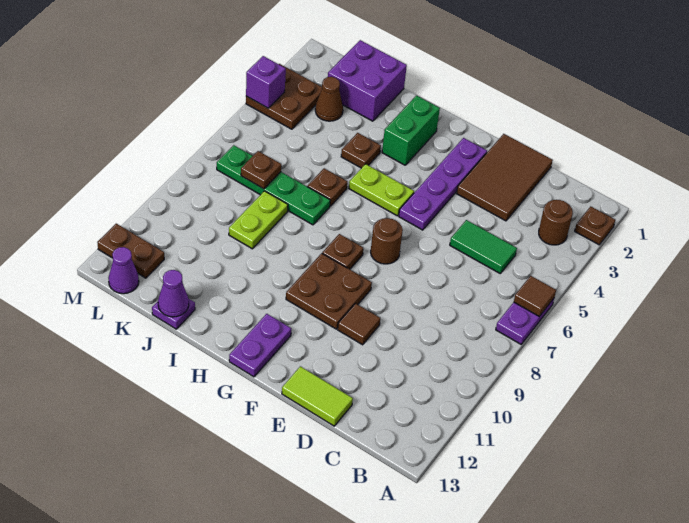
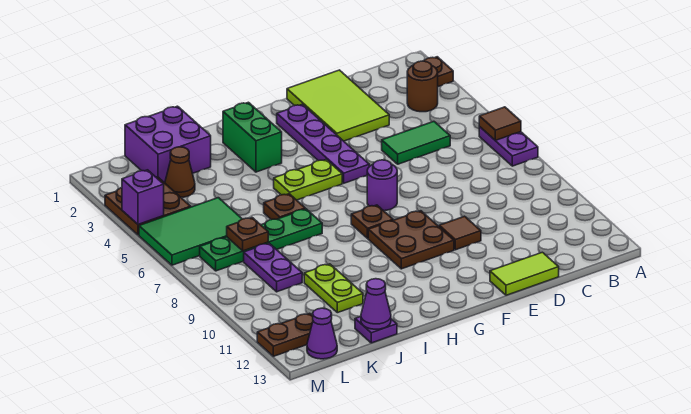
brown 2x3 tile [457,134,553,221] -> lime 2x3 tile [287,70,389,141]
brown 1x1 round brick [371,218,403,264] -> purple 1x1 round brick [367,160,397,211]
purple 1x2 plate [229,314,291,377] -> purple 1x2 plate moved to [244,243,302,292]
brown 1x1 plate [341,133,381,168] -> none
lime 1x2 plate [229,191,288,249] -> lime 1x2 plate moved to [304,264,363,313]
none -> green 2x3 tile [139,198,242,265]

